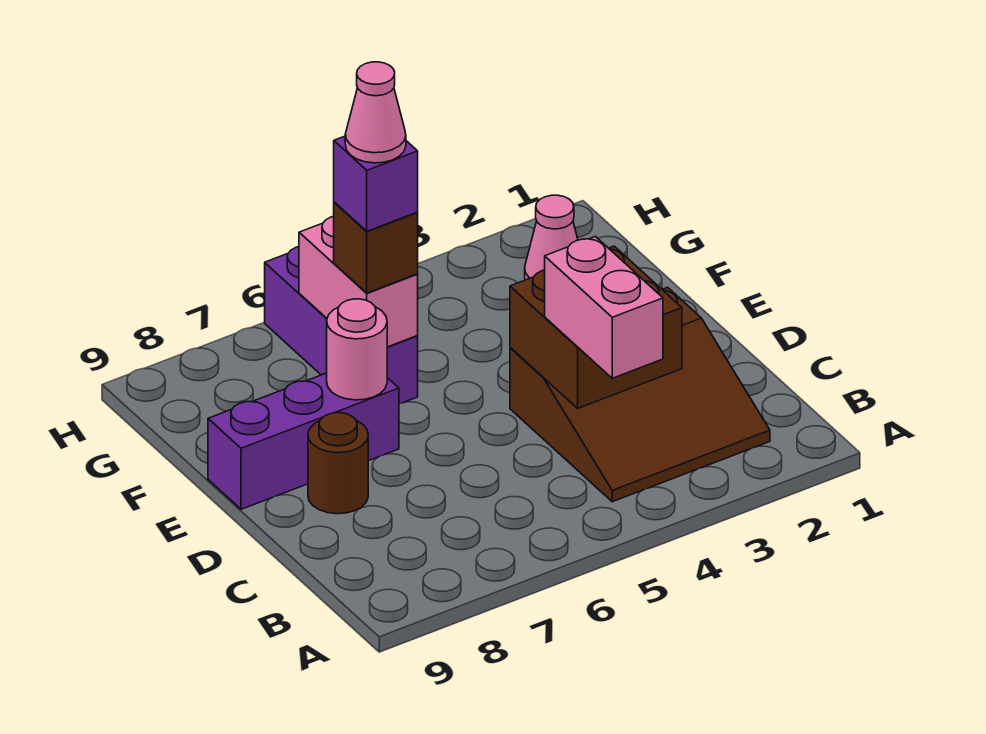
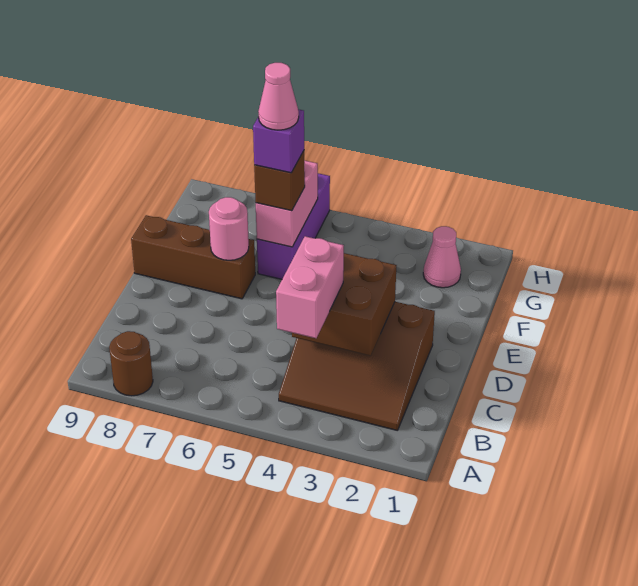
brown 1x1 round brick [308,413,368,514] -> brown 1x1 round brick moved to [109,331,153,396]
purple 1x3 brick [208,373,399,509] -> brown 1x3 brick [131,215,255,299]

